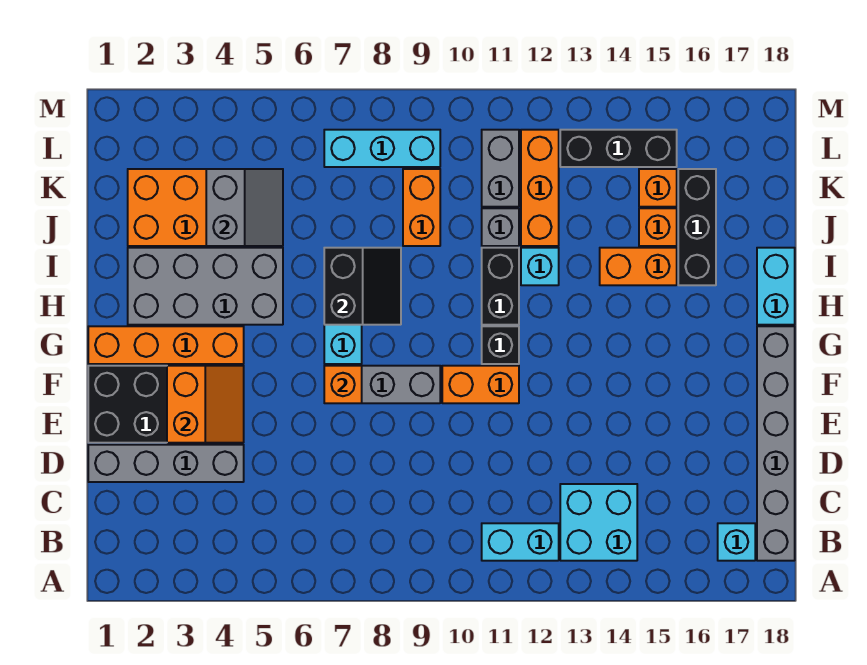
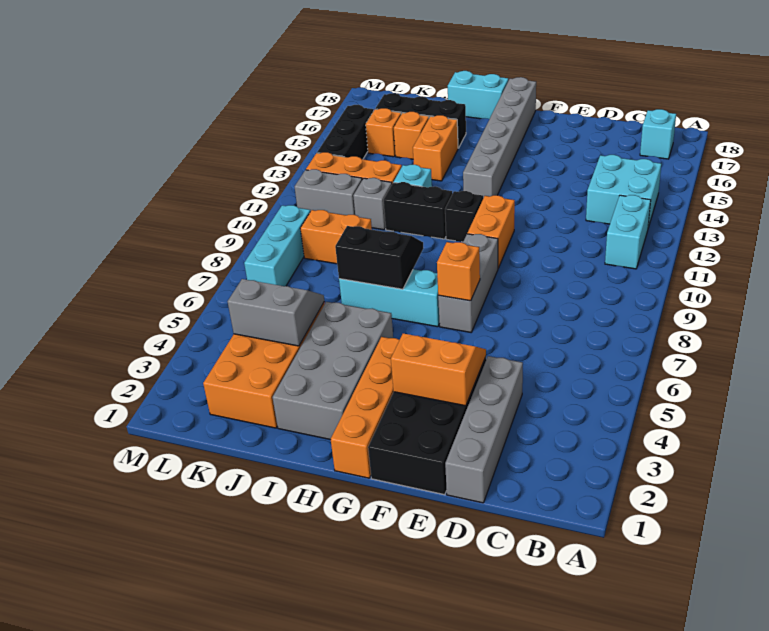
grey 1x6 brick [757,326,795,561] -> grey 1x6 brick turned to [463,77,536,198]

